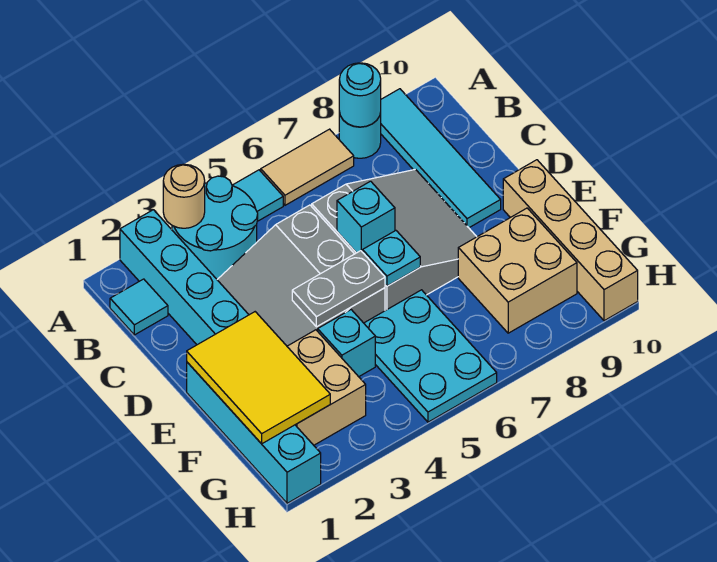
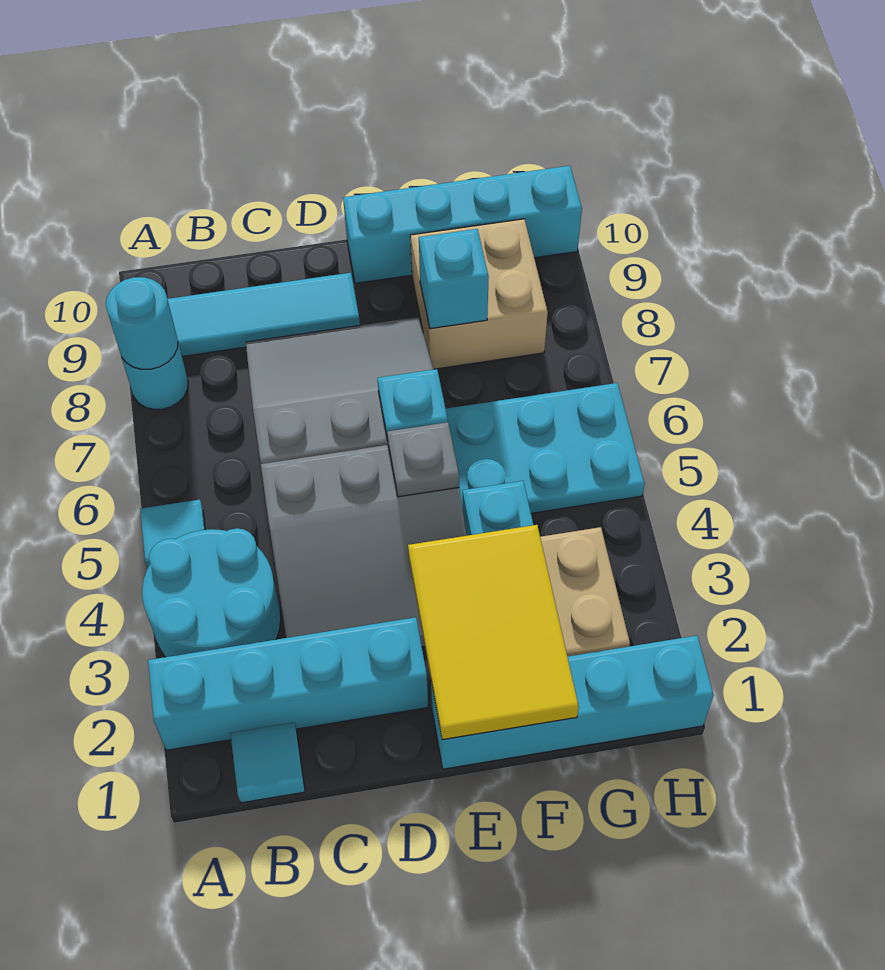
tan 1x1 round brick [163,164,205,228] -> none
tan 1x2 tile [261,129,354,205] -> none
cyan 1x1 brick [337,181,395,253] -> cyan 1x1 brick moved to [419,229,489,329]
yellow 2x3 tile [187,312,330,444] -> yellow 2x3 tile turned to [408,525,579,740]
grey 1x2 plate [292,251,385,327] -> grey 1x1 plate [387,422,459,497]
tan 1x4 brick [503,160,638,321] -> cyan 1x4 brick [343,166,582,283]

